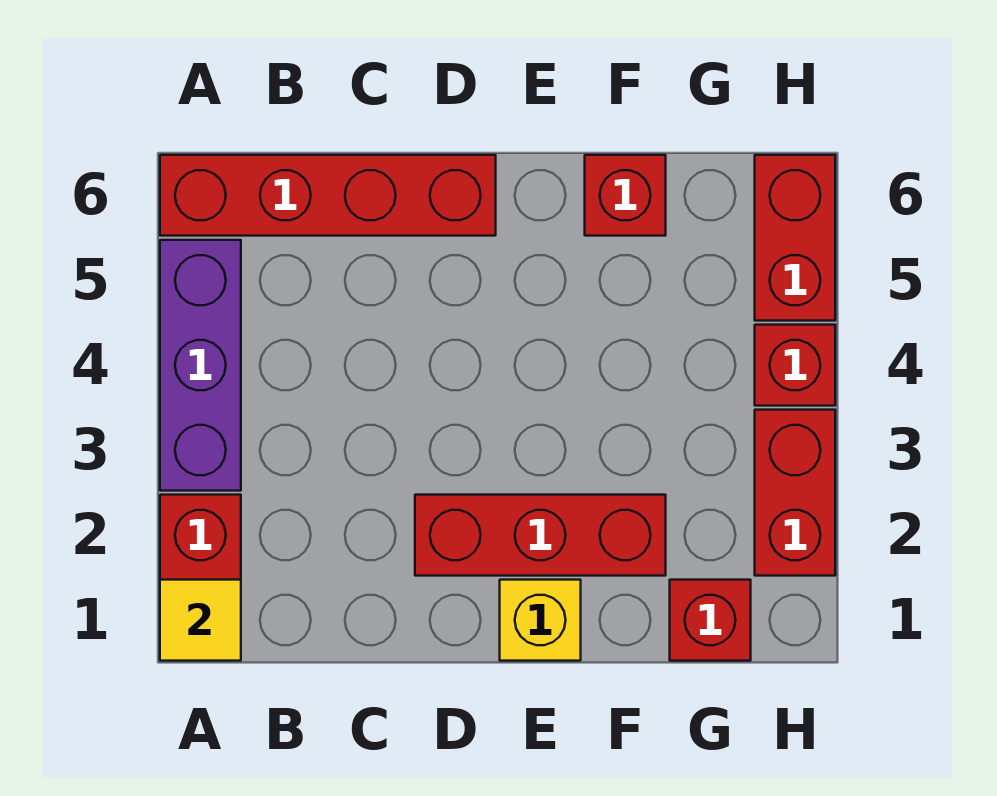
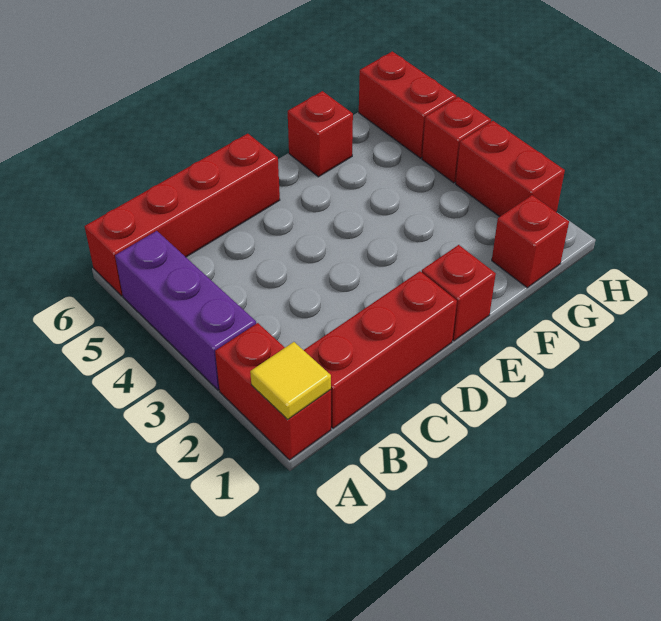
red 1x3 brick [415,495,666,576] -> red 1x3 brick moved to [304,271,457,428]
yellow 1x1 brick [500,580,581,661] -> red 1x1 brick [422,245,496,341]

